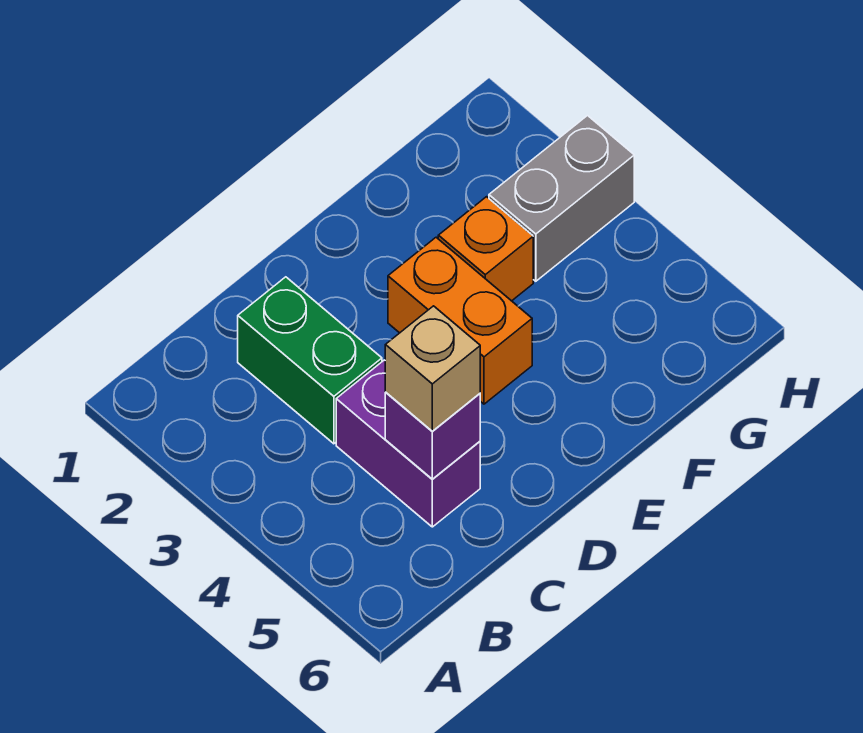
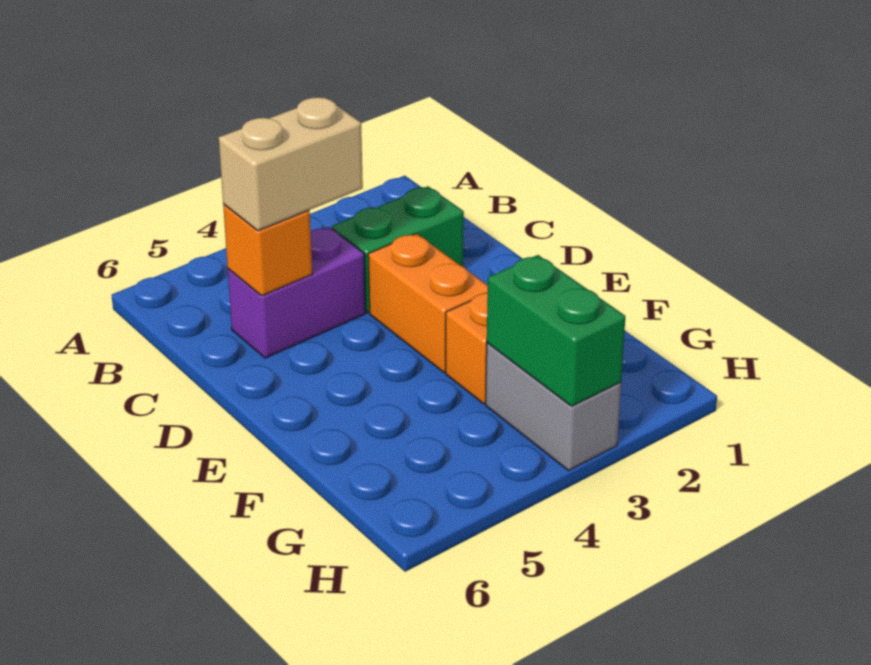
purple 1x1 brick [385,393,480,479] -> orange 1x1 brick [223,205,312,296]
tan 1x1 brick [385,306,480,431] -> tan 1x2 brick [219,97,363,231]
orange 1x2 brick [388,237,532,404] -> orange 1x2 brick turned to [368,233,488,372]
none -> green 1x2 brick [487,255,625,406]

